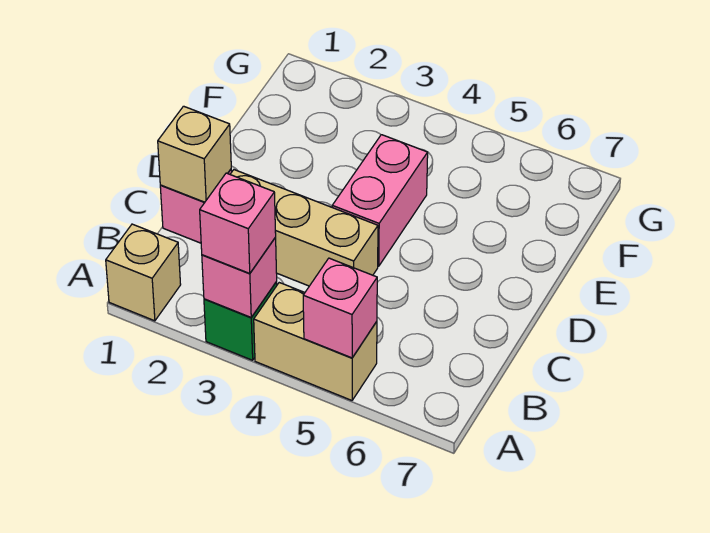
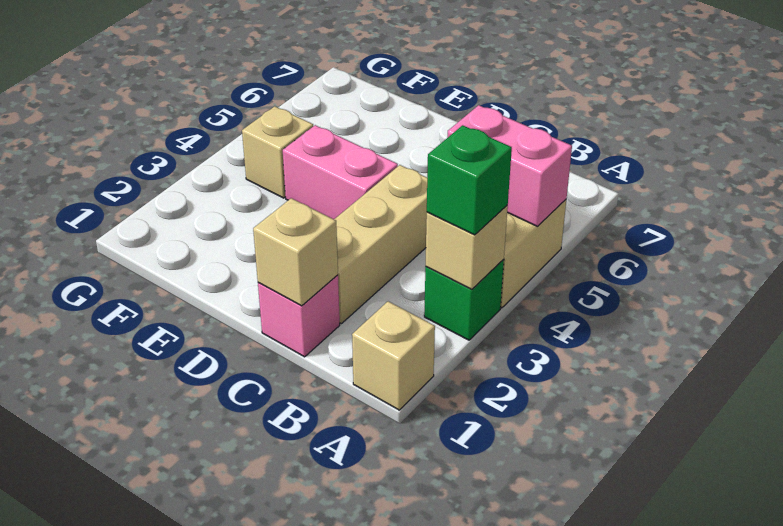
pink 1x1 brick [202,238,277,317] -> tan 1x1 brick [426,205,508,289]
pink 1x1 brick [200,173,276,273] -> green 1x1 brick [427,125,512,235]
pink 1x1 brick [303,258,377,358] -> pink 1x2 brick [447,105,572,226]
none -> tan 1x1 brick [242,106,313,198]

